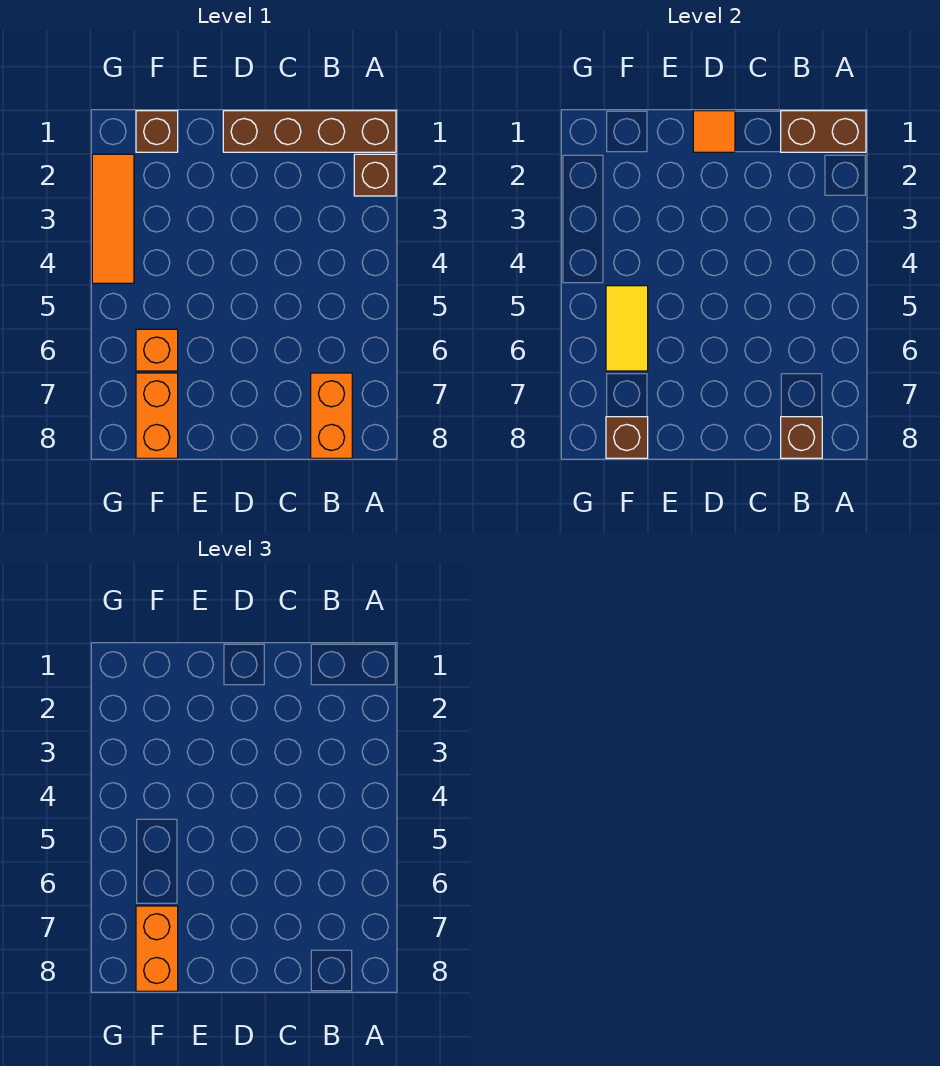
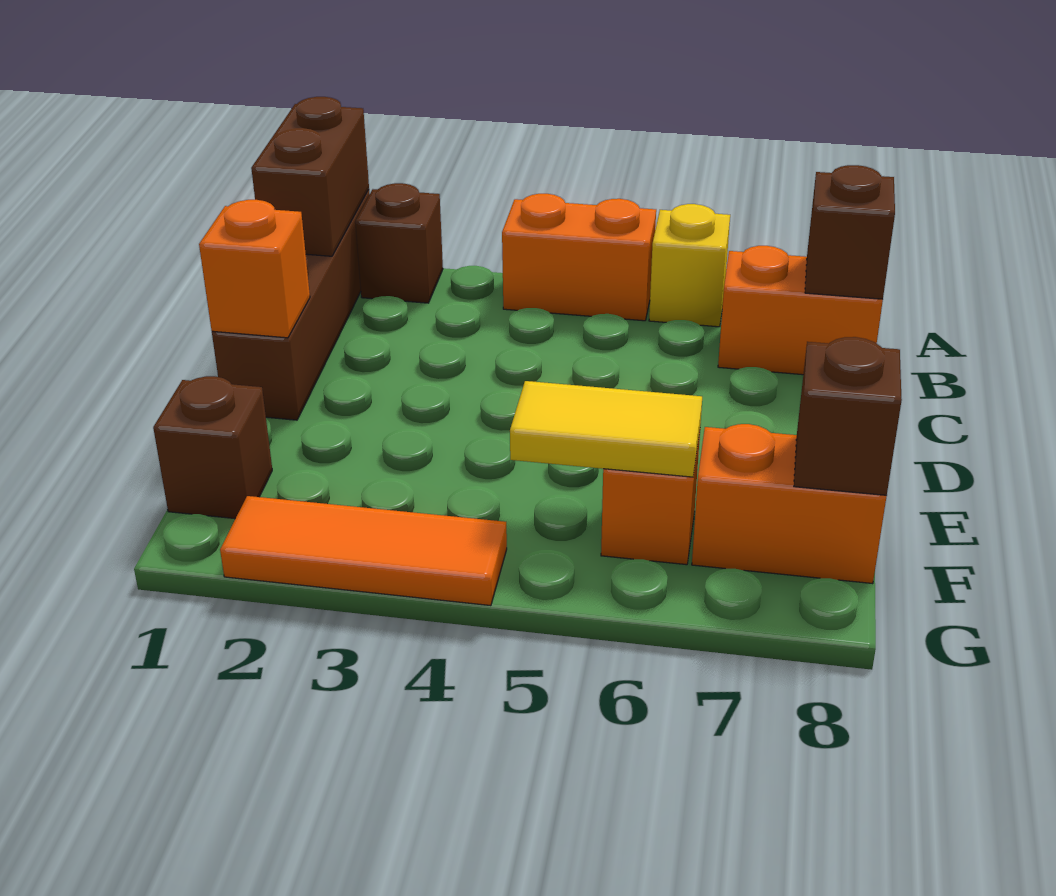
none -> yellow 1x1 brick [649,204,730,327]
orange 1x1 tile [693,111,735,152] -> orange 1x1 brick [199,200,310,338]
orange 1x2 brick [136,906,178,991] -> orange 1x2 brick moved to [502,194,656,321]

